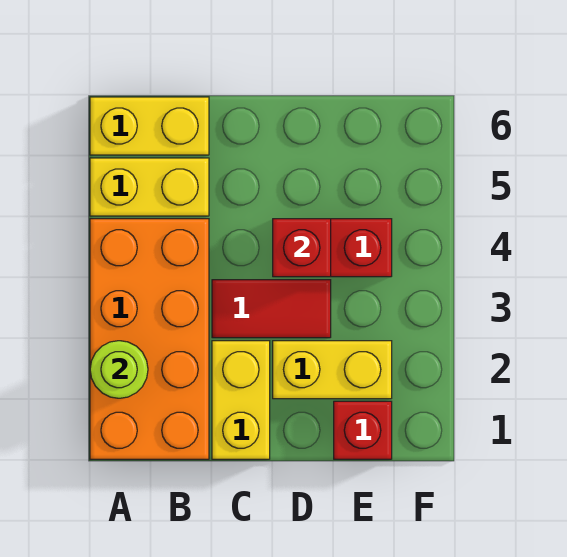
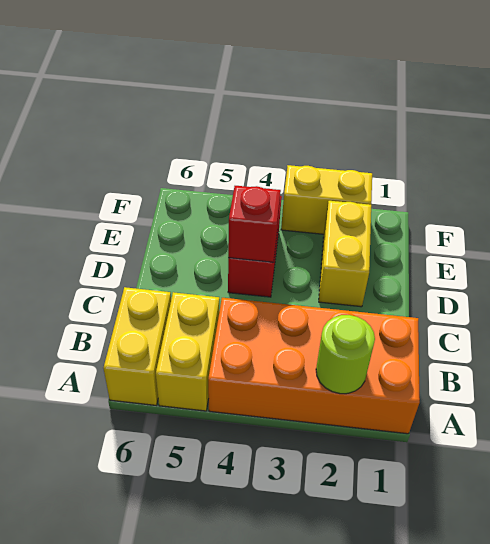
yellow 1x2 brick [212,341,270,459] -> yellow 1x2 brick moved to [281,165,372,234]
red 1x2 tile [212,280,331,338] -> none
red 1x1 brick [334,401,392,459] -> none

